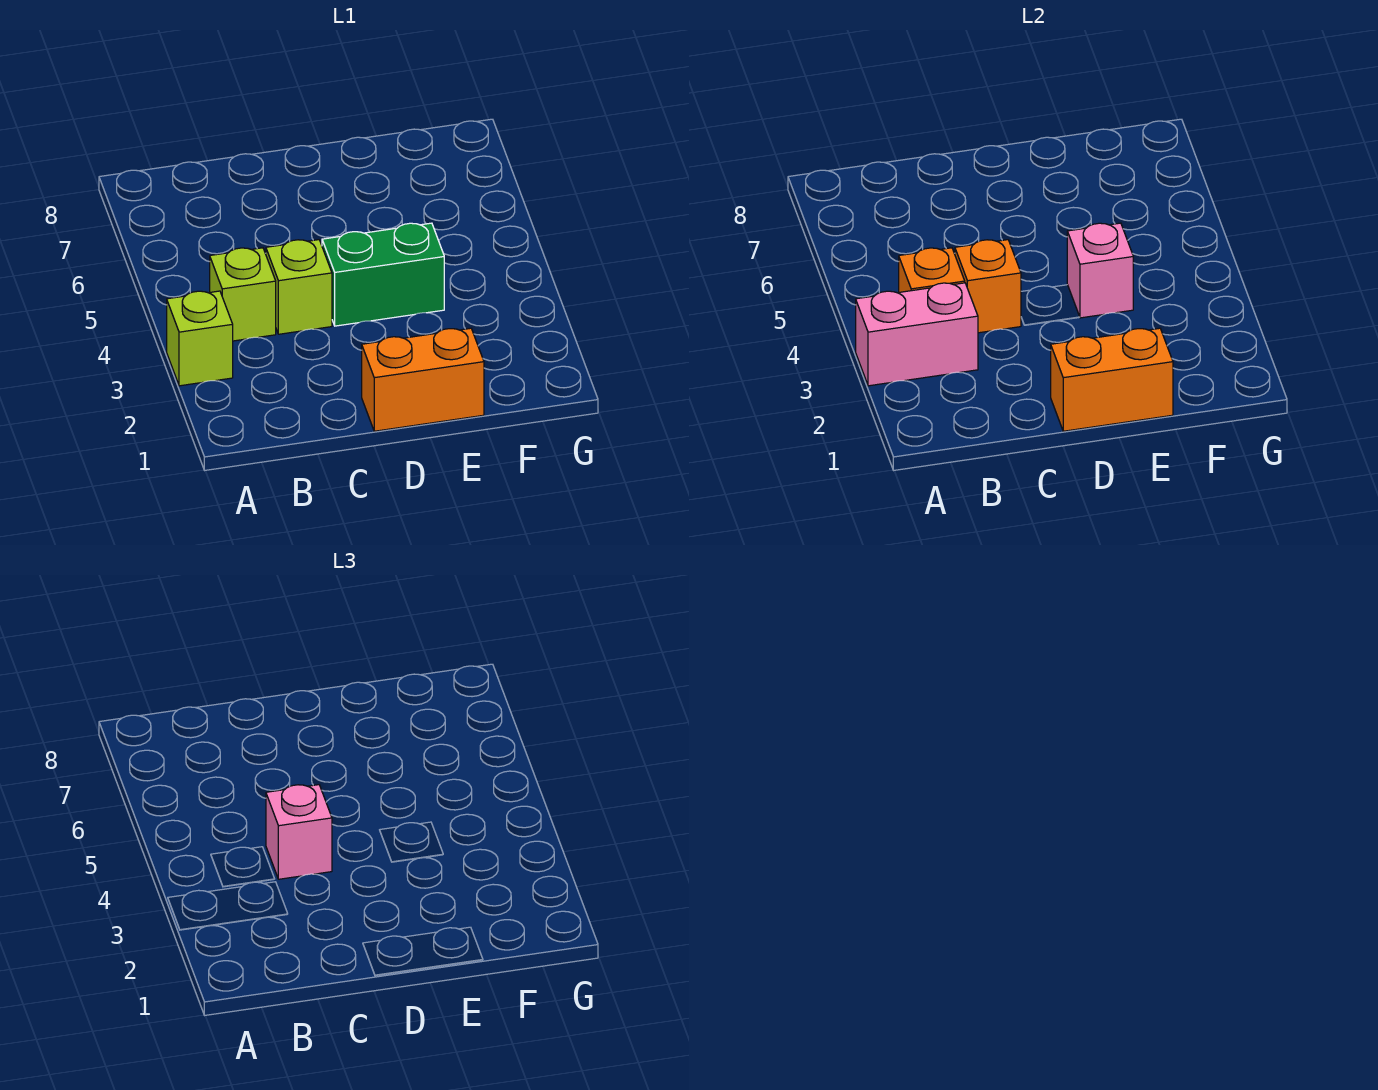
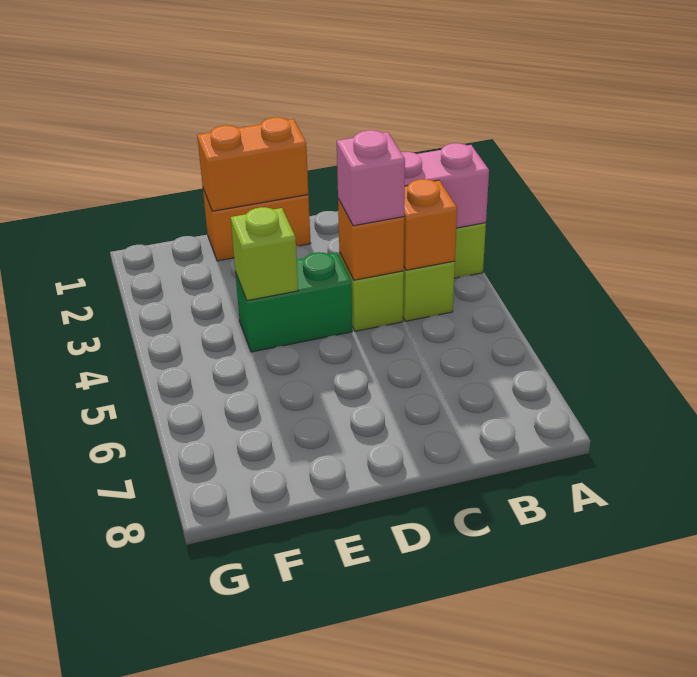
pink 1x1 brick [1067,223,1133,318] -> lime 1x1 brick [231,207,298,301]

